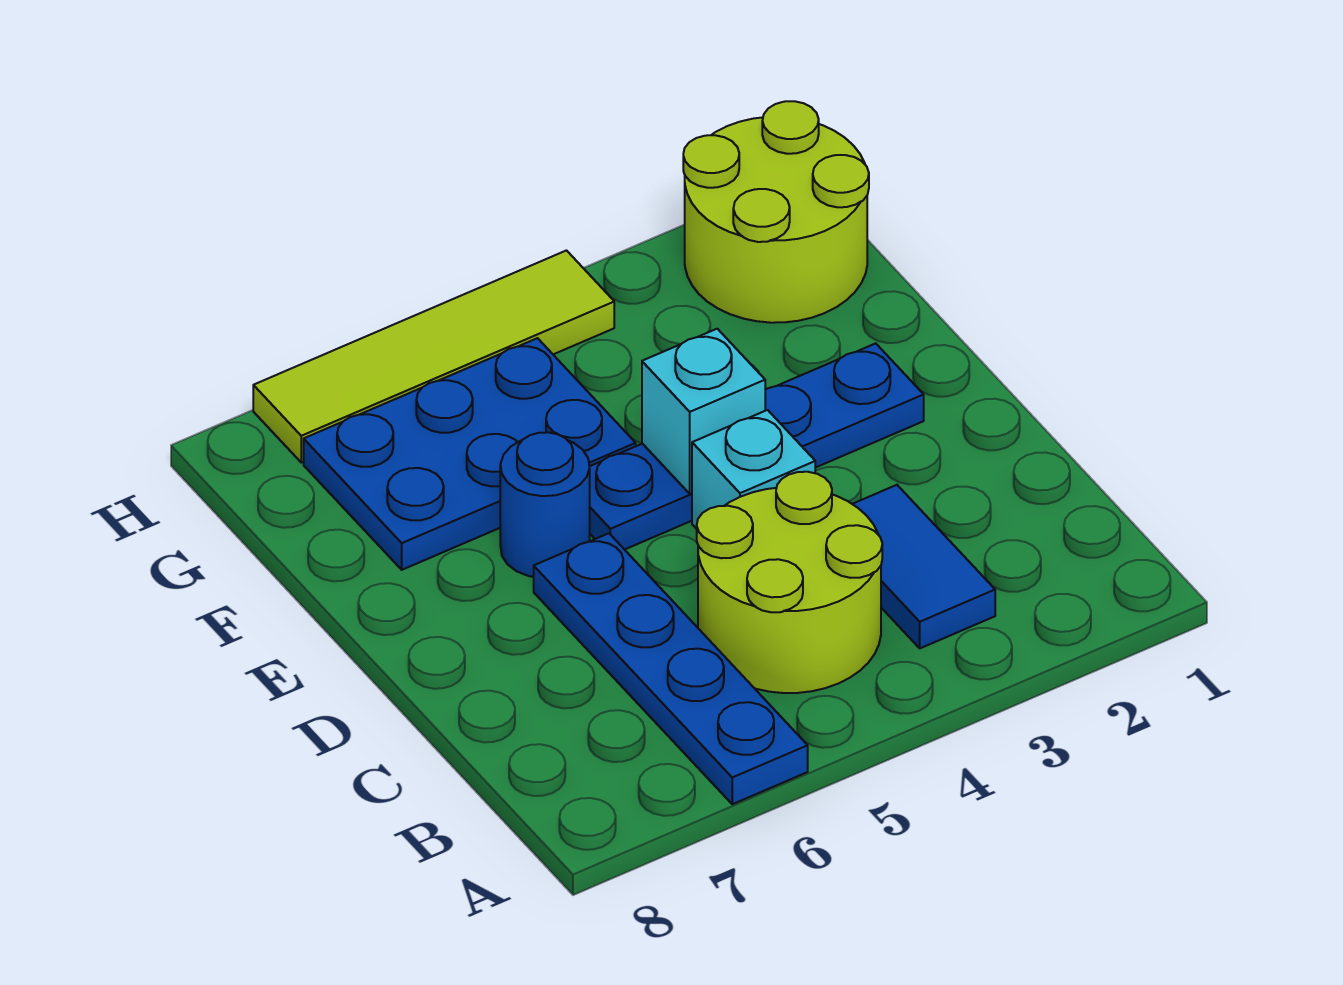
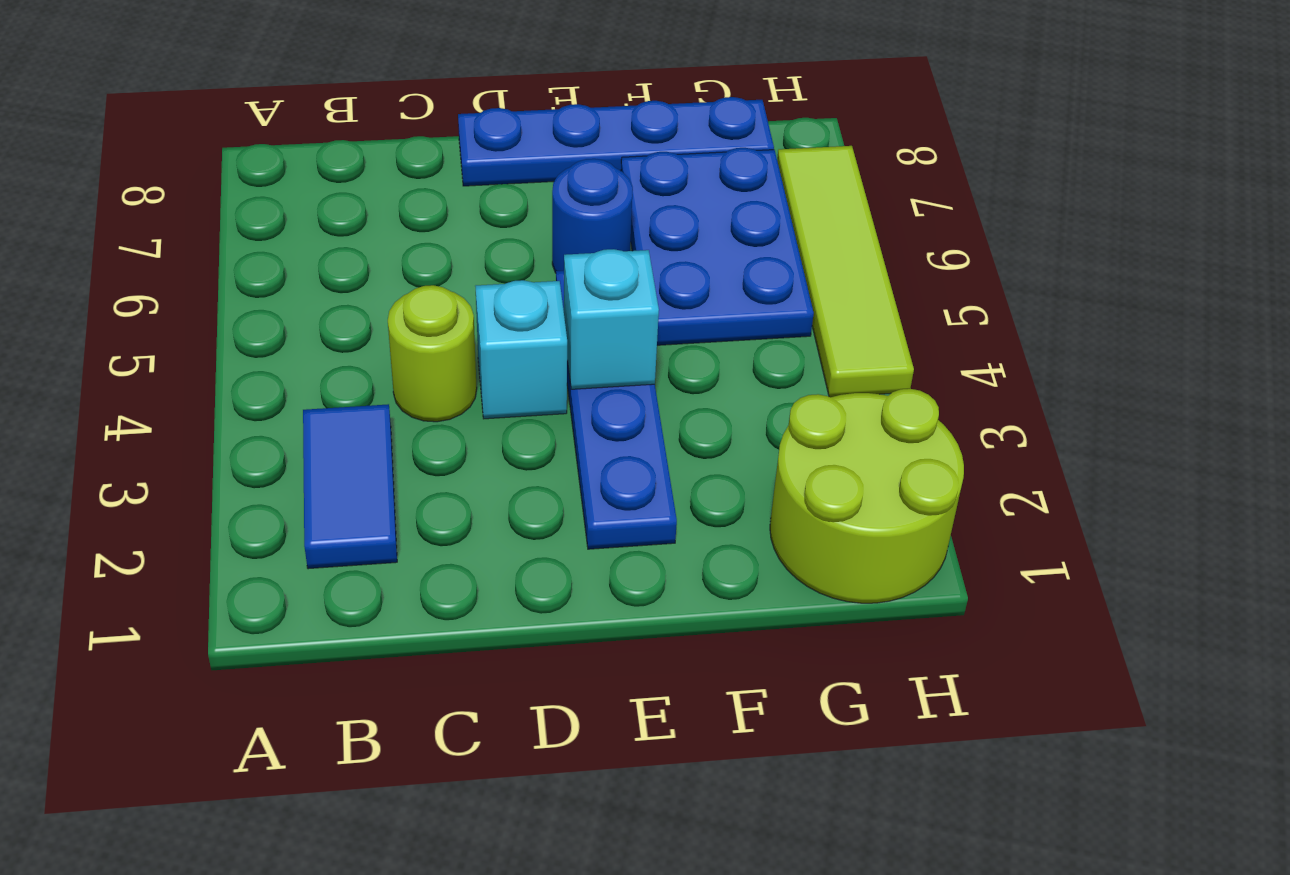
blue 1x4 plate [534,533,808,804] -> blue 1x4 plate moved to [458,97,774,186]
blue 1x2 tile [853,485,995,648] -> blue 1x2 tile turned to [303,404,397,569]
lime 2x2 round brick [697,472,882,693] -> lime 1x1 round brick [388,285,477,422]

